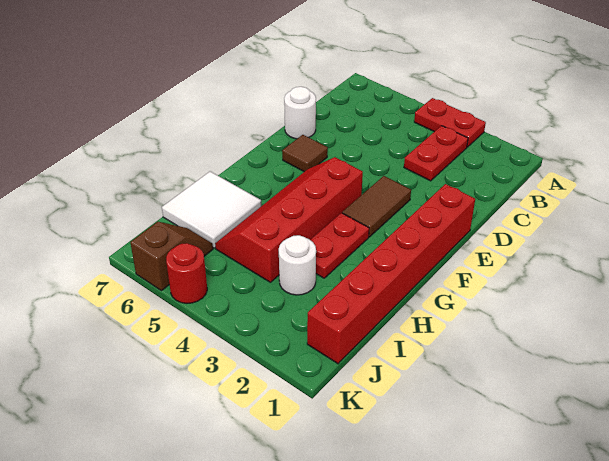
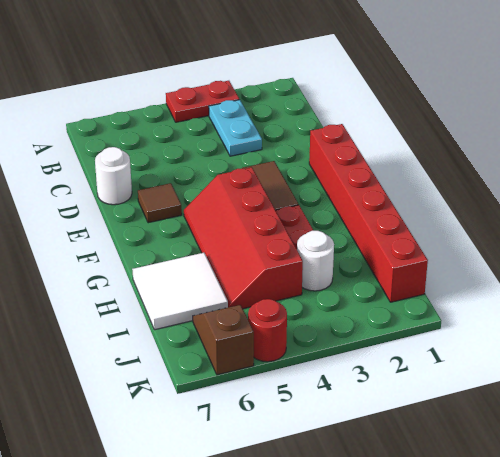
red 1x2 plate [404,126,468,181] -> cyan 1x2 plate [209,100,262,156]

